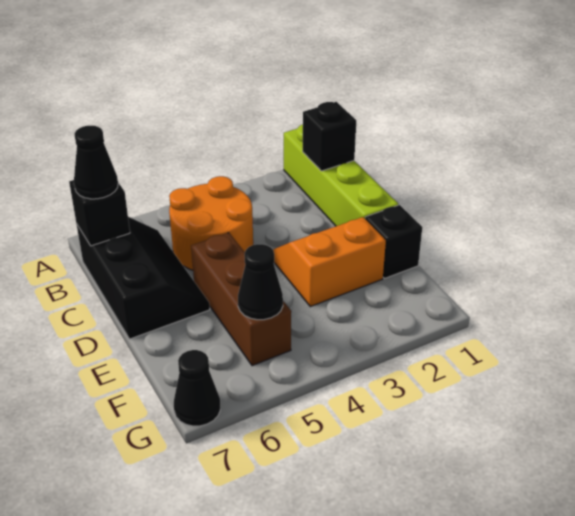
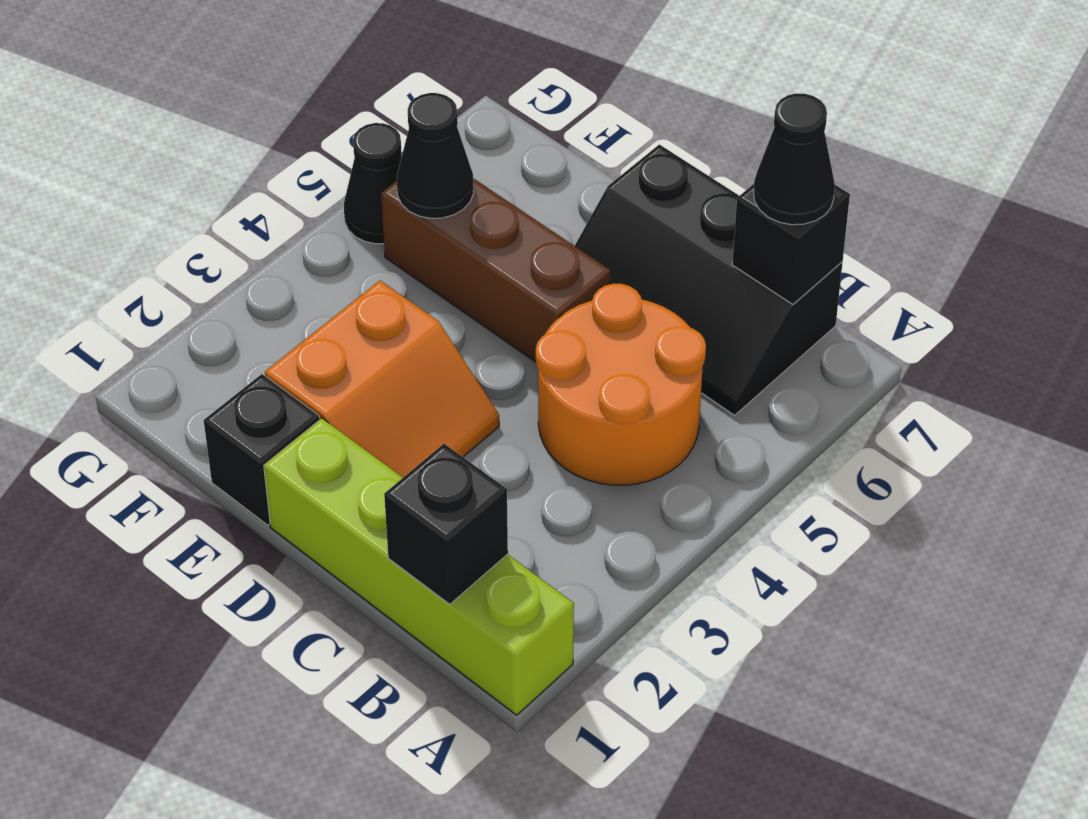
black 1x1 cone [174,350,220,426] -> black 1x1 cone moved to [344,123,402,244]

